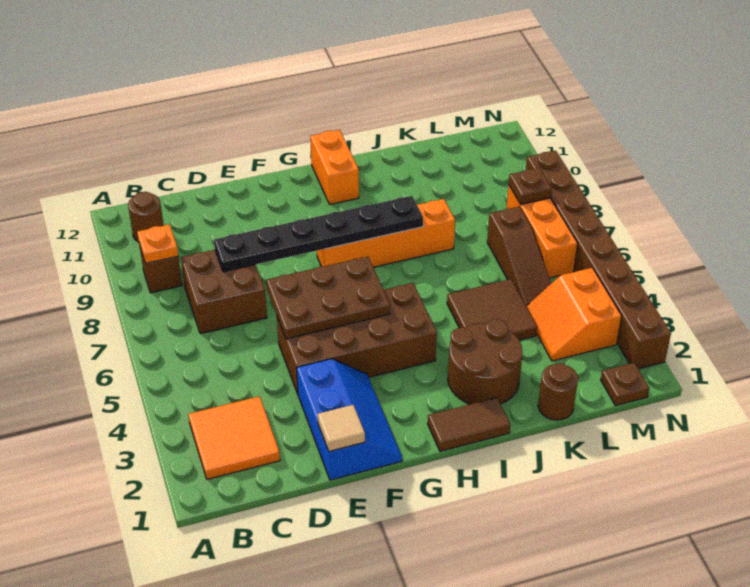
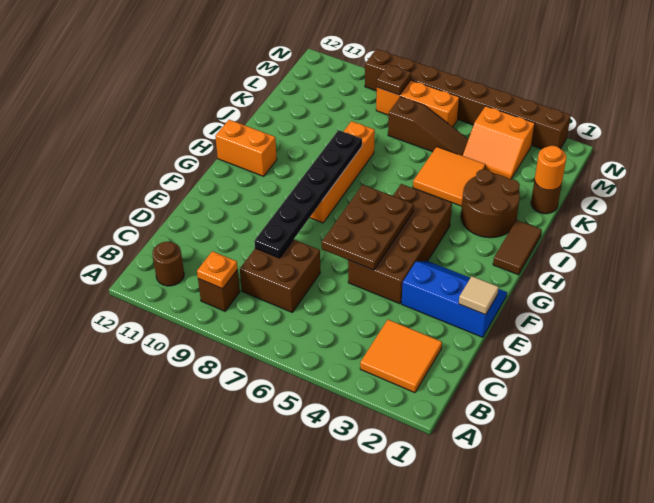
brown 2x2 tile [447,279,537,340] -> orange 2x2 tile [413,147,485,206]
none -> orange 1x1 round brick [535,146,566,190]
brown 1x1 plate [601,363,649,406] -> none

